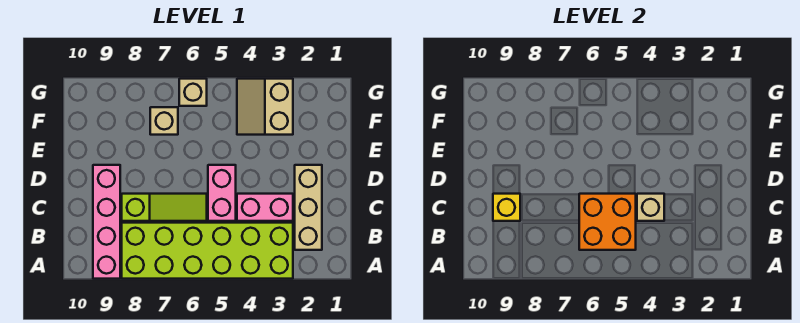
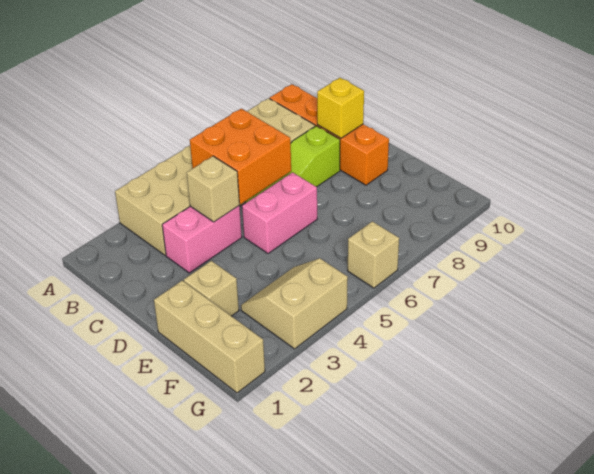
lime 2x6 brick [122,223,293,279] -> tan 2x6 brick [115,98,315,255]
pink 1x4 brick [93,165,120,279] -> orange 1x4 brick [270,84,389,185]
tan 1x3 brick [295,165,322,250] -> tan 1x3 brick moved to [154,280,265,393]
pink 1x2 brick [208,165,236,221] -> pink 1x2 brick turned to [242,172,317,253]
tan 2x2 slope [237,79,293,135] -> tan 2x2 slope turned to [241,258,348,349]
tan 1x1 brick [150,107,178,135] -> tan 1x1 brick moved to [184,261,239,316]

